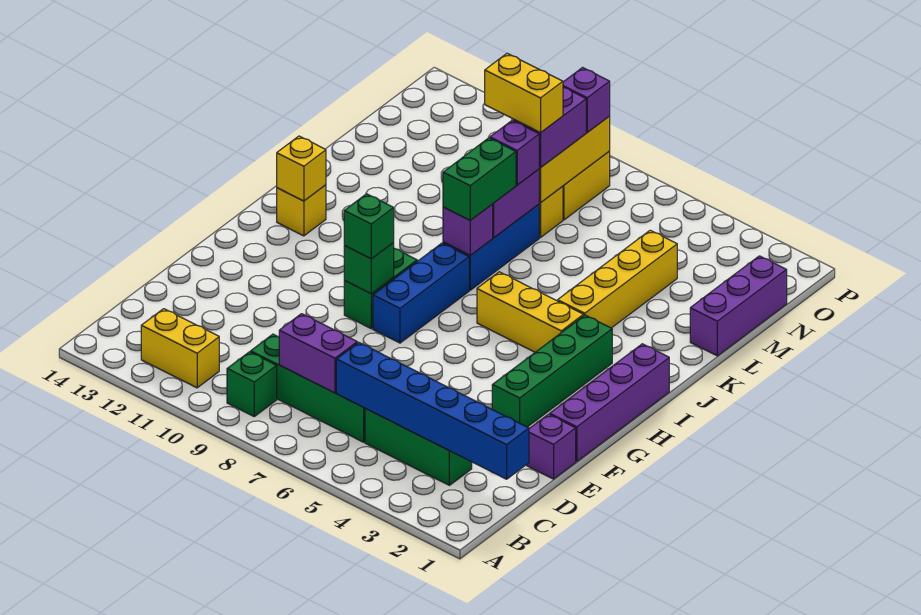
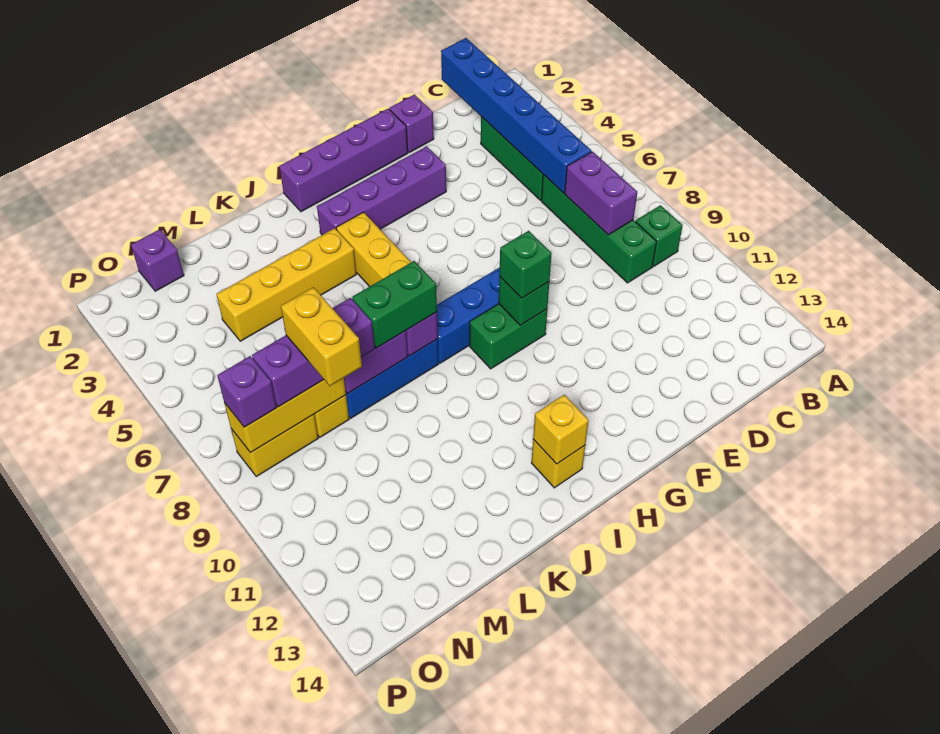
yellow 1x2 brick [141,309,219,388] -> none
green 1x4 brick [492,315,612,427] -> purple 1x4 brick [317,146,446,235]
purple 1x3 brick [690,256,787,356] -> purple 1x1 brick [131,229,184,291]

